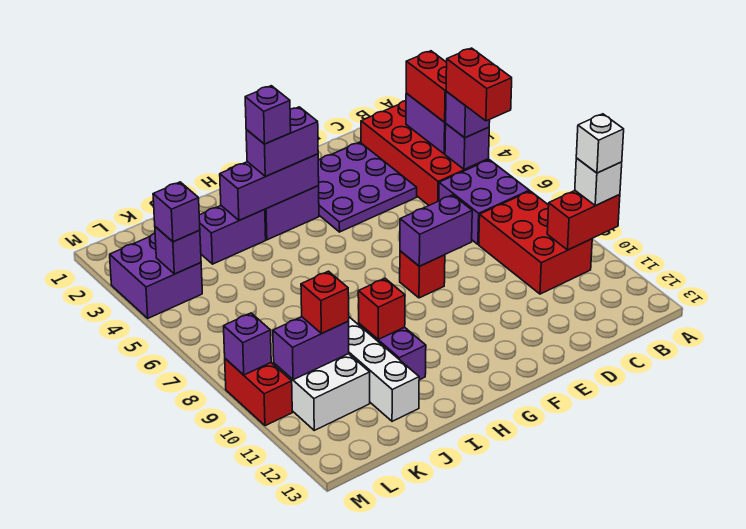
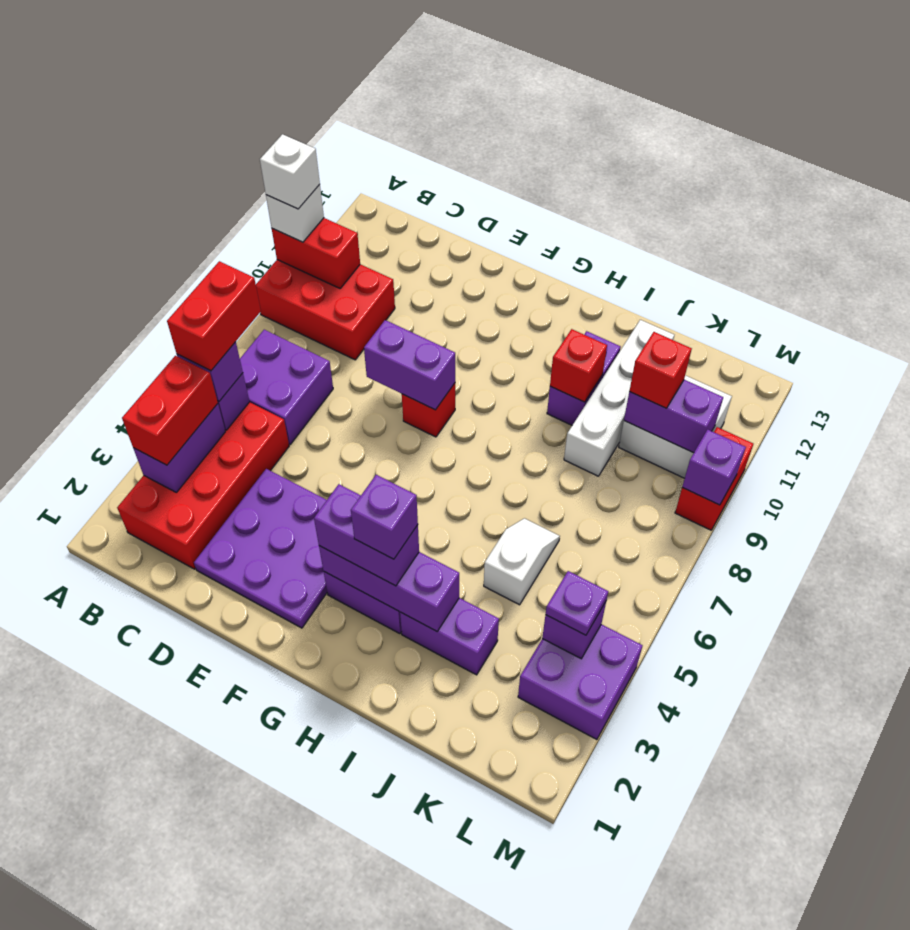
red 2x3 brick [479,191,592,294] -> red 2x3 brick turned to [256,260,395,360]
none -> white 1x2 slope [484,518,560,605]
purple 1x1 brick [153,182,200,242] -> purple 1x1 plate [546,571,608,635]

